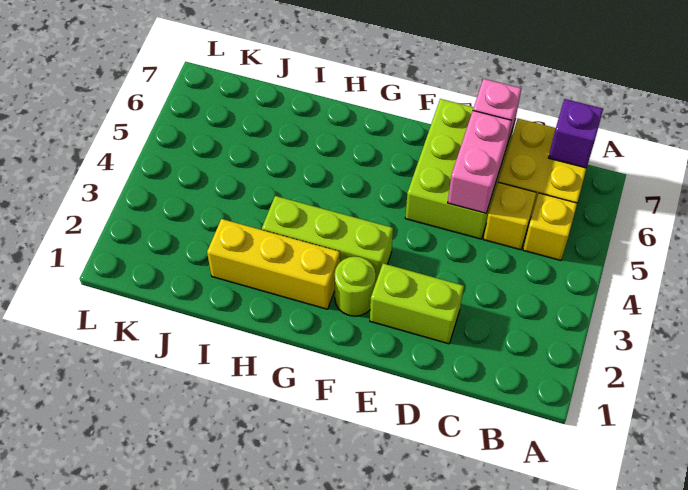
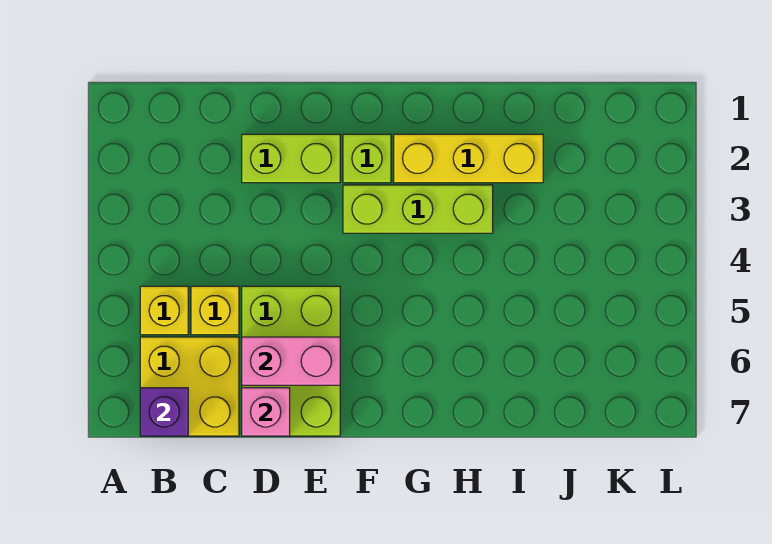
pink 1x2 brick [448,111,512,213] -> pink 1x2 brick turned to [242,337,340,385]
lime 1x1 round brick [335,257,376,316] -> lime 1x1 brick [343,134,391,183]

